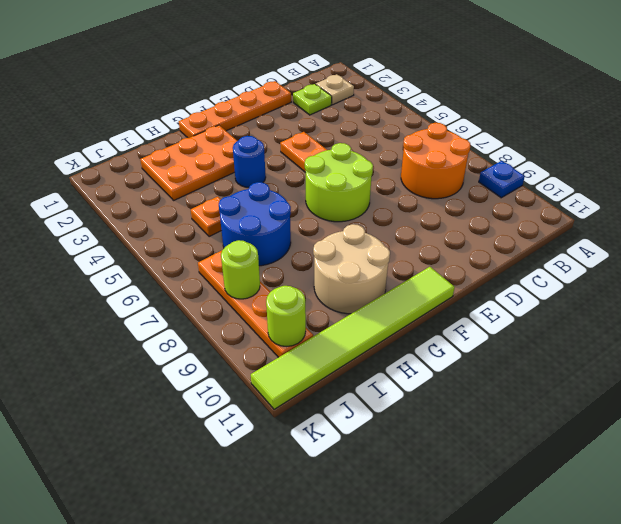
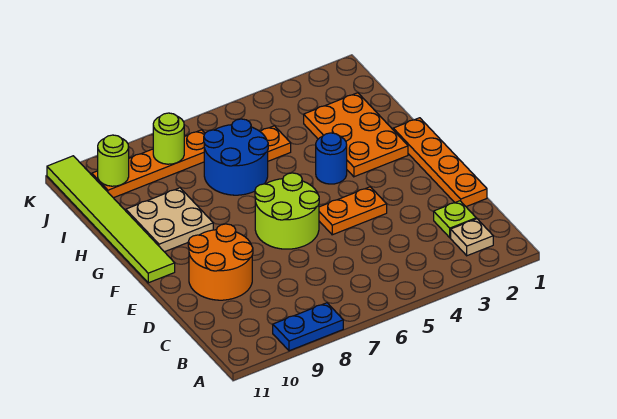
blue 1x1 plate [479,161,525,198] -> blue 1x2 plate [273,303,343,351]
orange 2x2 round brick [401,123,470,199] -> orange 2x2 round brick moved to [188,224,253,300]
tan 2x2 round brick [313,224,390,314] -> tan 2x2 plate [126,188,213,252]

